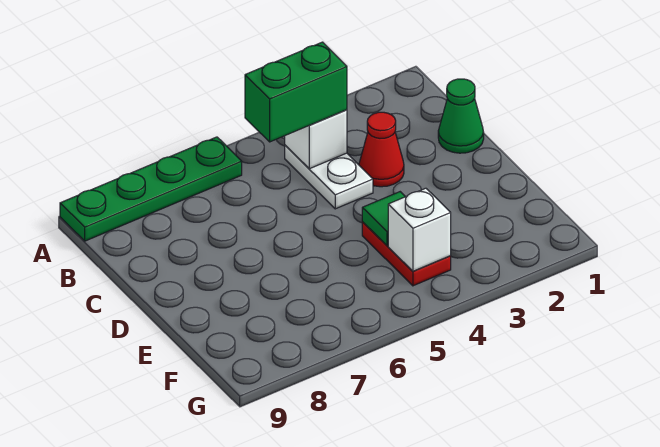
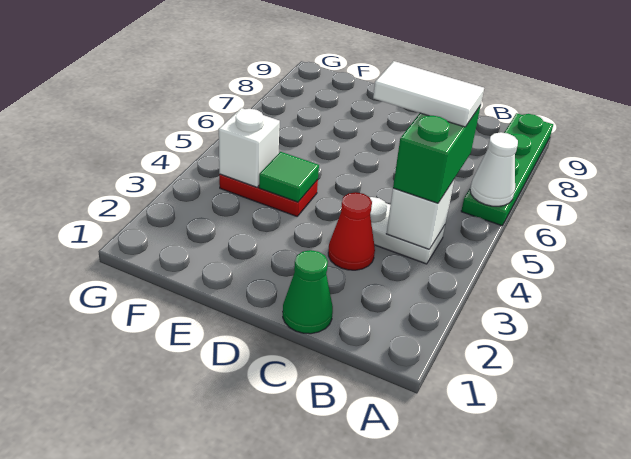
none -> white 1x1 cone [470,132,518,206]
none -> white 1x2 tile [373,61,484,127]

